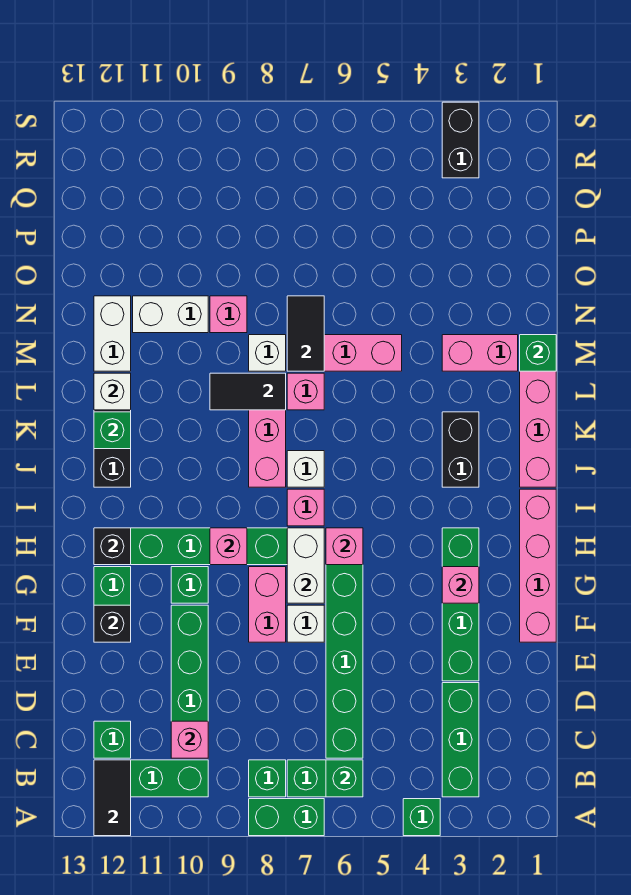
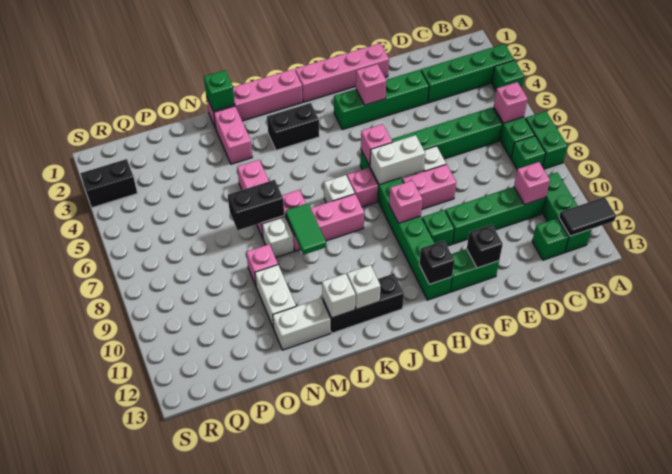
green 1x3 brick [442,683,479,797] -> green 1x4 brick [421,44,514,103]
green 1x1 brick [326,760,363,797] -> pink 1x1 brick [494,82,528,123]
green 1x1 brick [94,412,131,449] -> white 1x1 brick [347,265,380,309]
black 1x2 tile [210,373,286,410] -> green 1x2 tile [286,203,326,255]
black 1x2 tile [287,296,324,371] -> black 1x2 brick [228,180,284,230]

